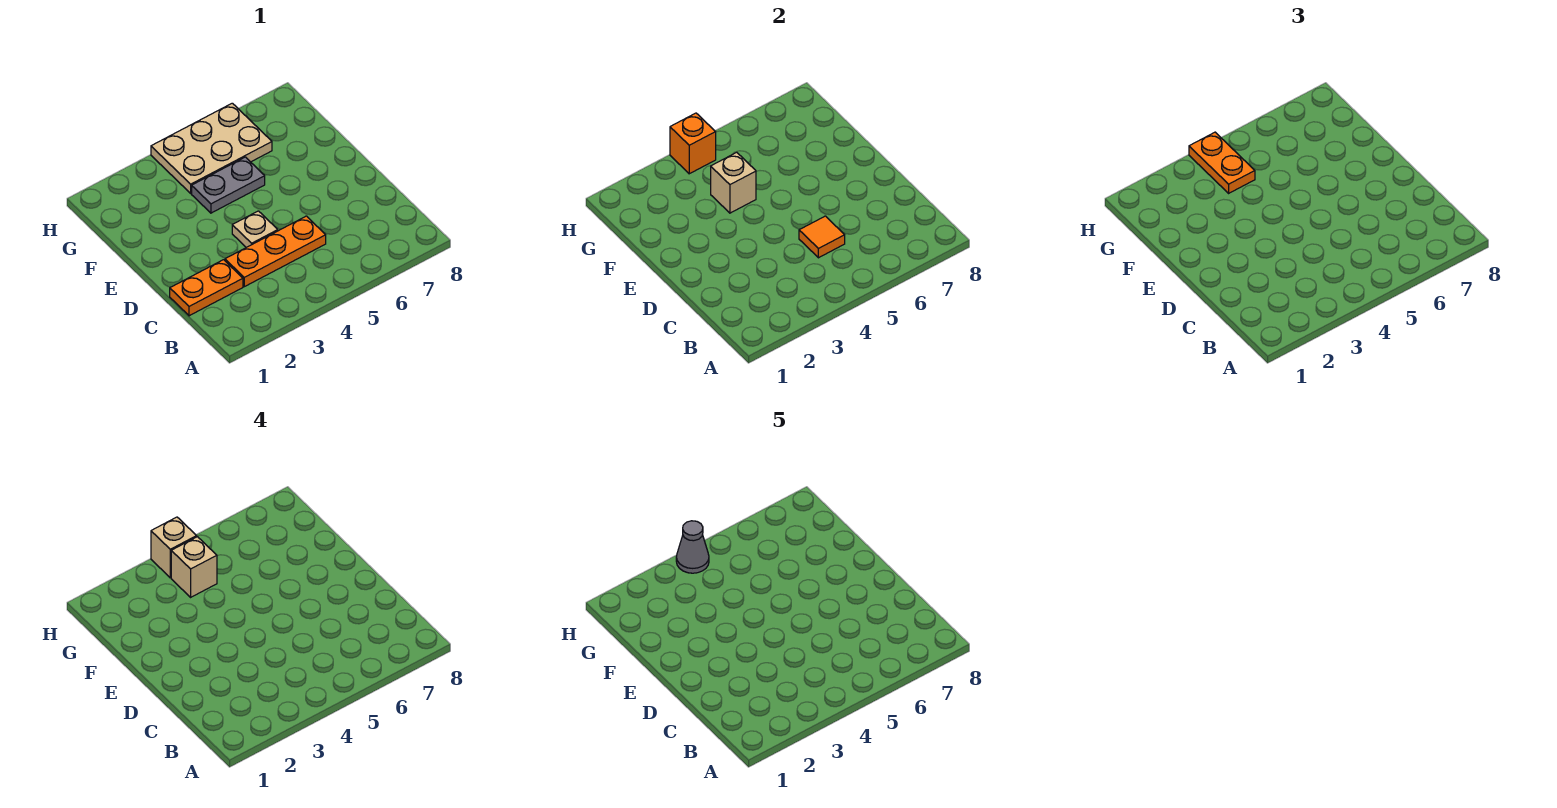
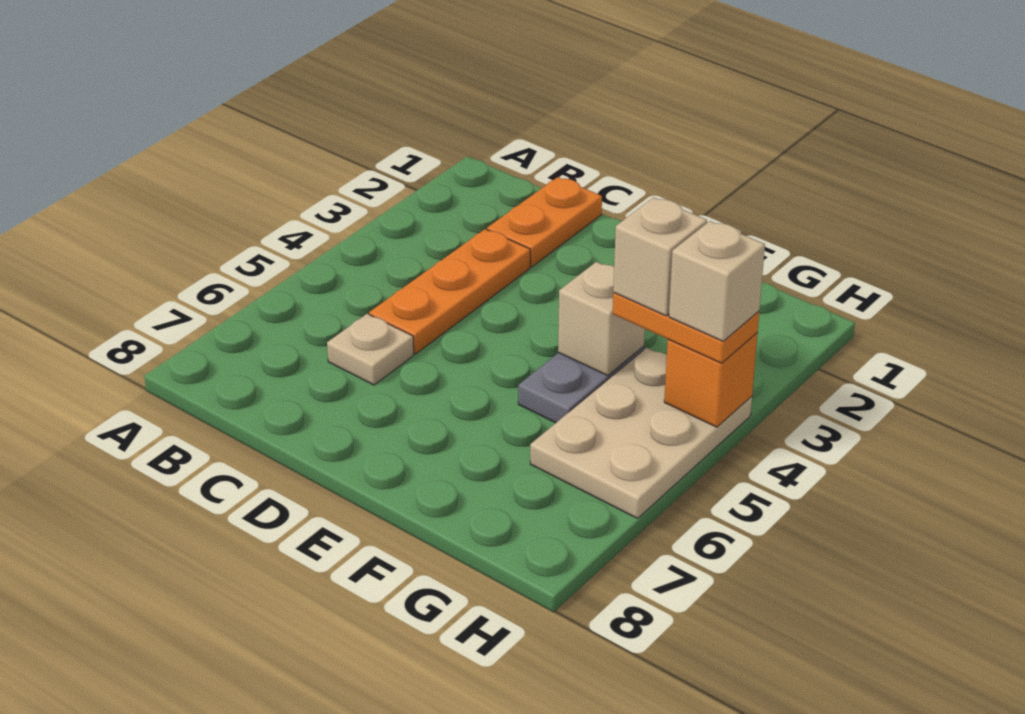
orange 1x1 tile [799,216,845,258] -> none
tan 1x1 plate [232,211,278,247] -> tan 1x1 plate moved to [327,314,414,385]
grey 1x1 cone [676,521,709,573] -> none

